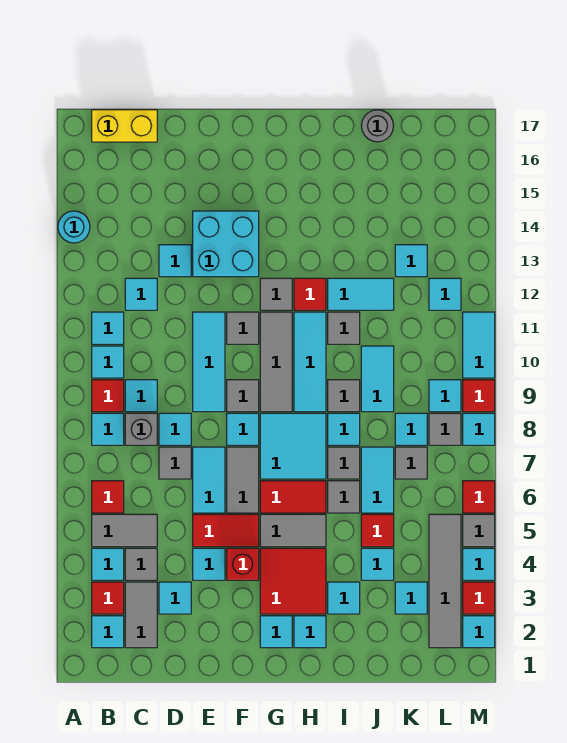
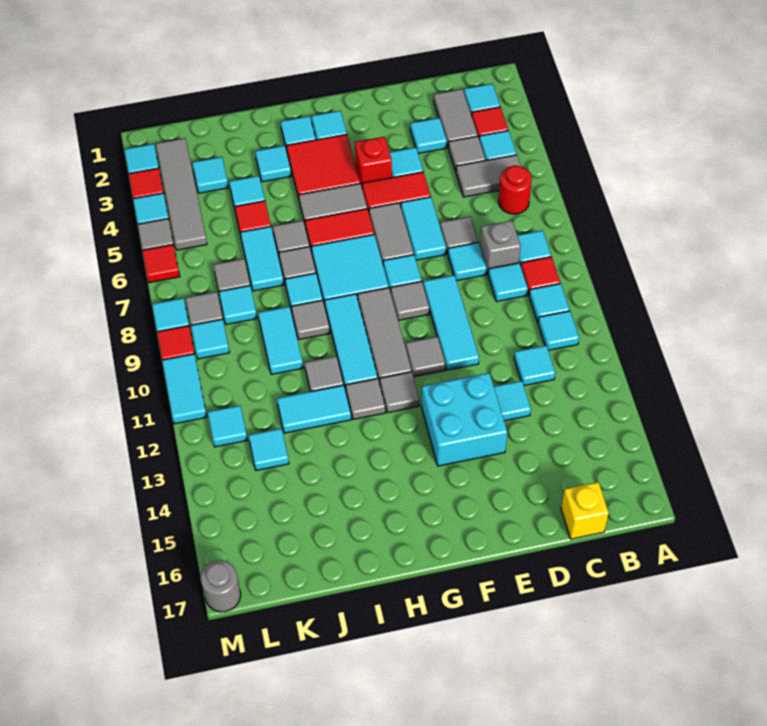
cyan 1x1 round brick [58,211,90,243] -> none
red 1x1 tile [92,481,124,513] -> red 1x1 round brick [498,166,532,214]
yellow 1x2 brick [92,110,157,142] -> yellow 1x1 brick [561,482,609,539]
red 1x1 tile [294,278,326,310] -> grey 1x1 tile [346,378,385,419]
grey 1x1 round brick [361,110,394,142] -> grey 1x1 round brick moved to [201,560,241,612]

